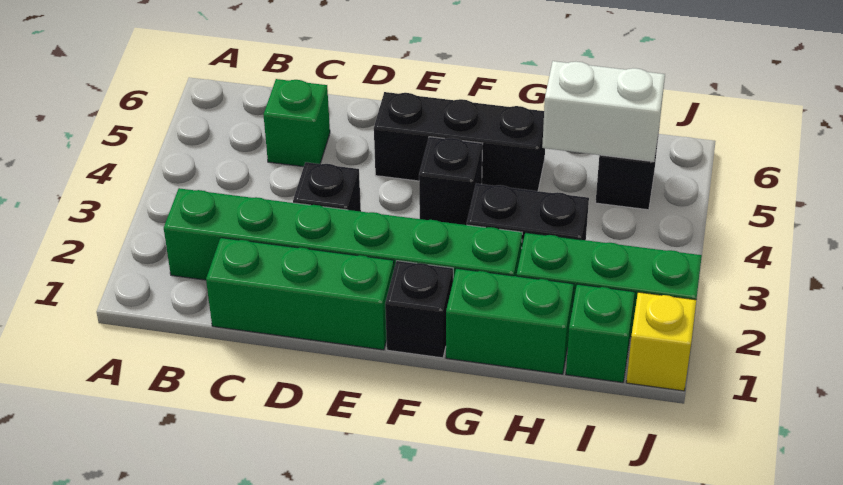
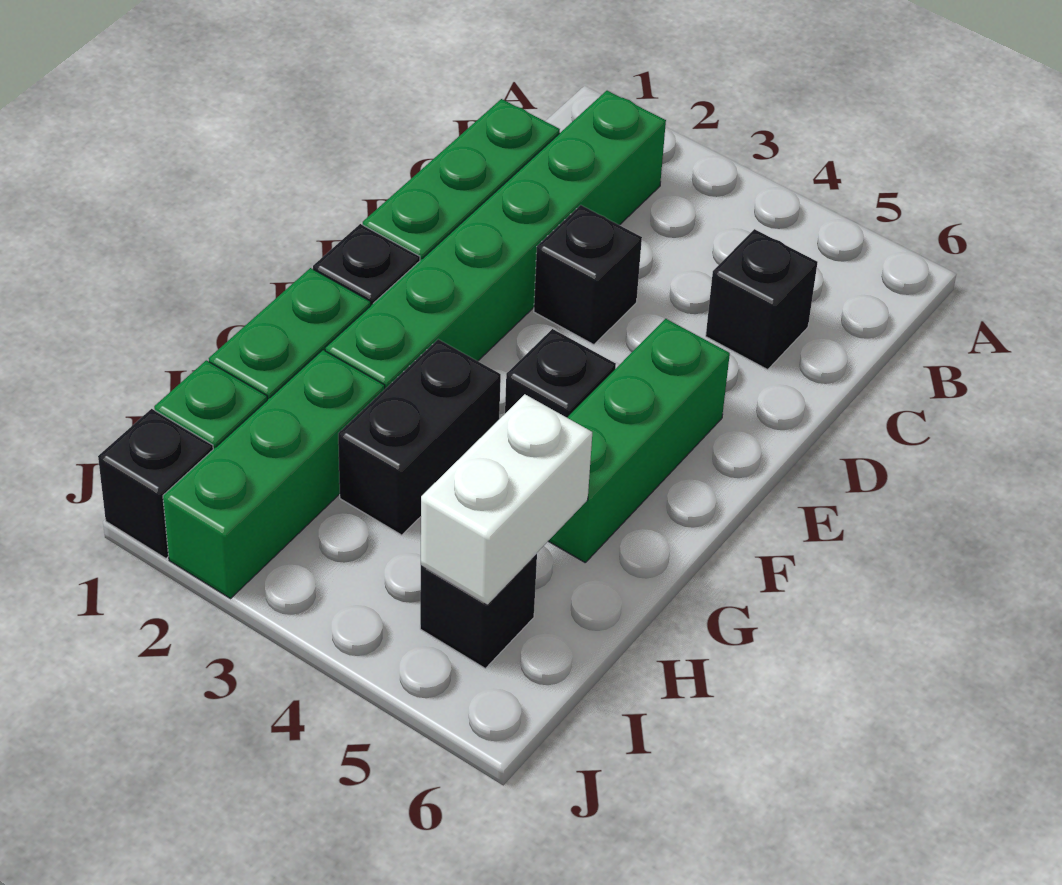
green 1x1 brick [263,79,330,167] -> black 1x1 brick [706,229,818,370]
black 1x3 brick [374,92,545,191] -> green 1x3 brick [549,319,730,562]
yellow 1x1 brick [626,292,696,391] -> black 1x1 brick [98,409,213,558]

